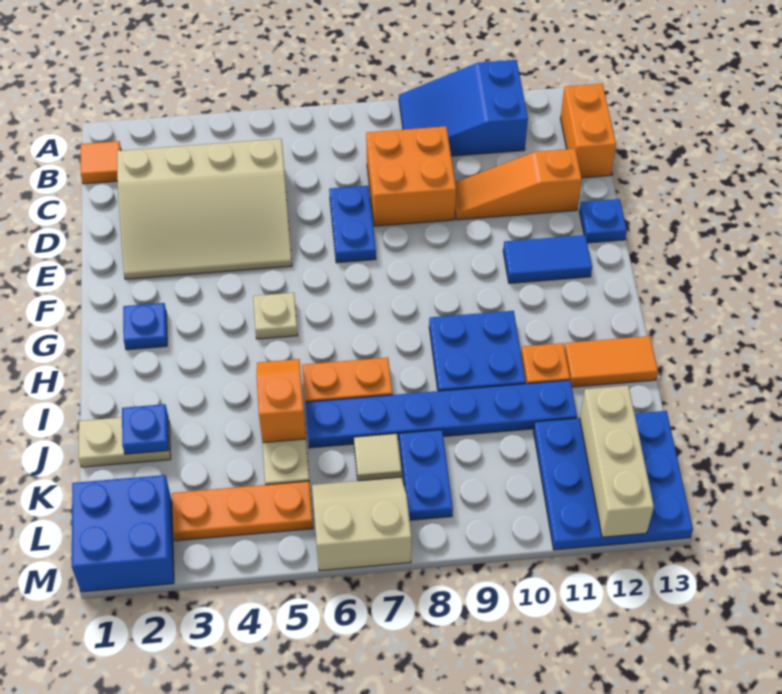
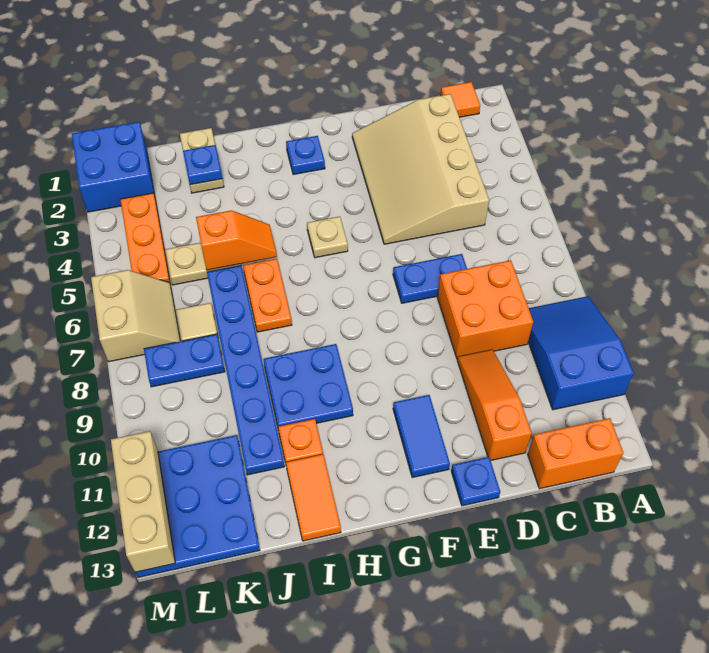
tan 1x3 brick [580,386,654,537] -> tan 1x3 brick turned to [111,431,175,572]

